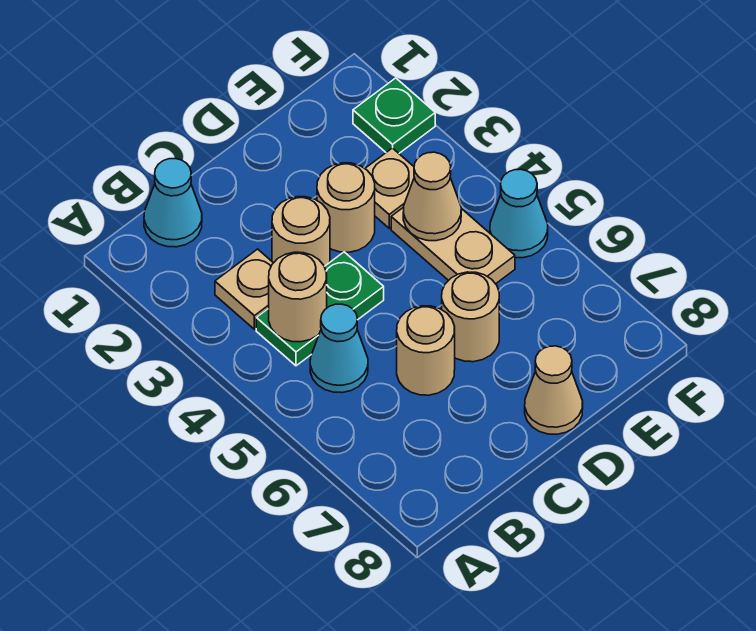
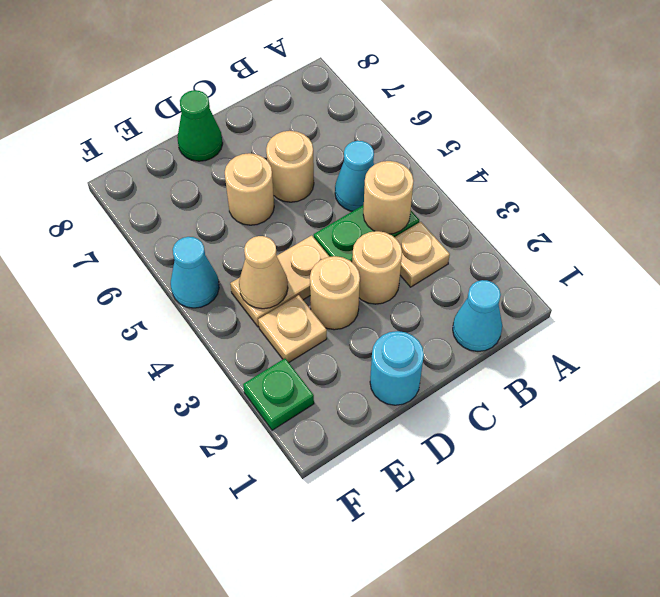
none -> cyan 1x1 round brick [370,331,424,405]
tan 1x1 cone [525,346,583,434] -> green 1x1 cone [177,90,223,161]
tan 1x2 plate [391,207,515,284] -> tan 1x2 plate turned to [230,235,329,327]

